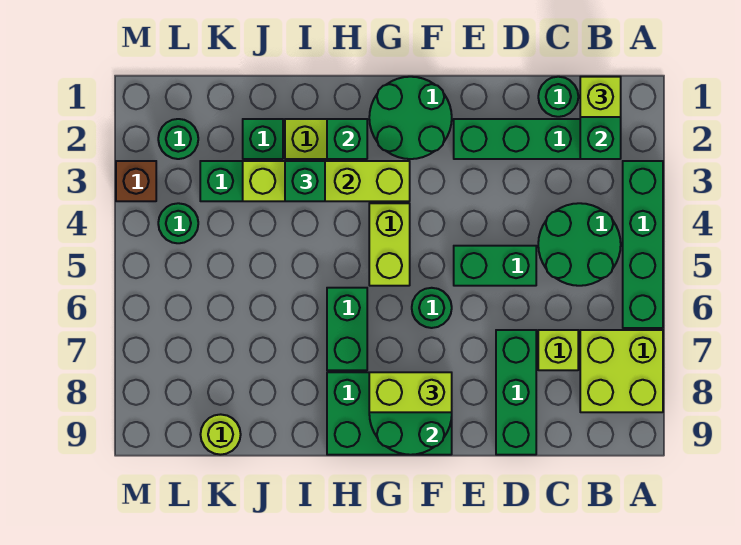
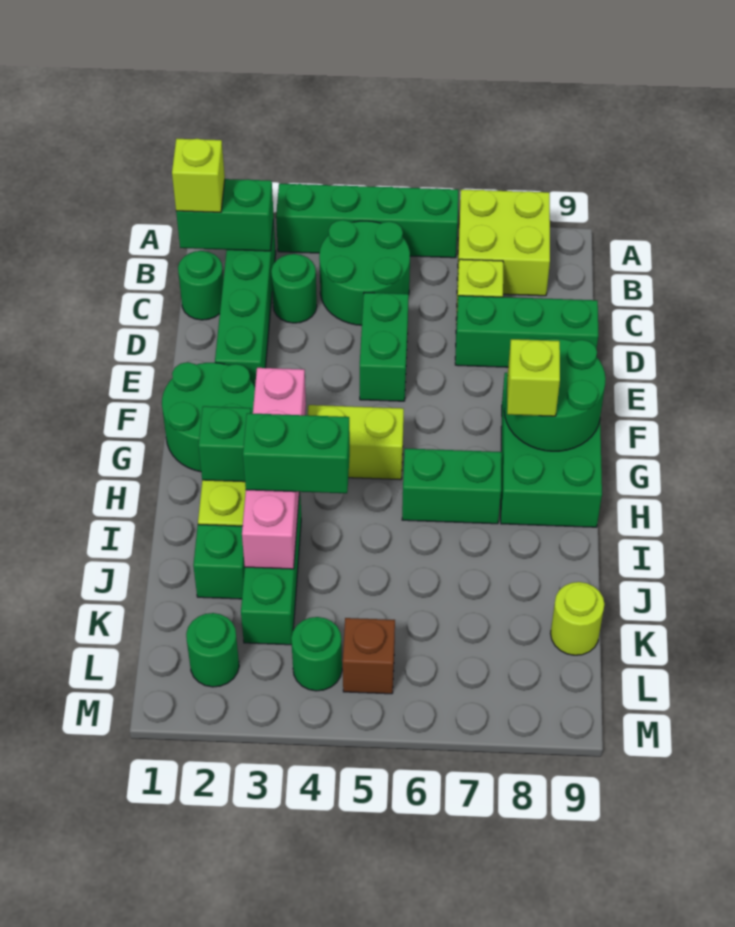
green 1x1 round brick [412,288,452,328] -> green 1x1 round brick moved to [271,254,317,323]
lime 1x2 brick [369,372,452,412] -> lime 1x1 brick [507,339,560,416]
lime 1x4 brick [243,161,410,201] -> pink 1x4 brick [242,368,306,569]
green 1x1 brick [285,161,325,201] -> green 1x2 brick [243,413,350,493]
brown 1x1 brick [116,161,156,201] -> brown 1x1 brick moved to [343,618,395,694]

